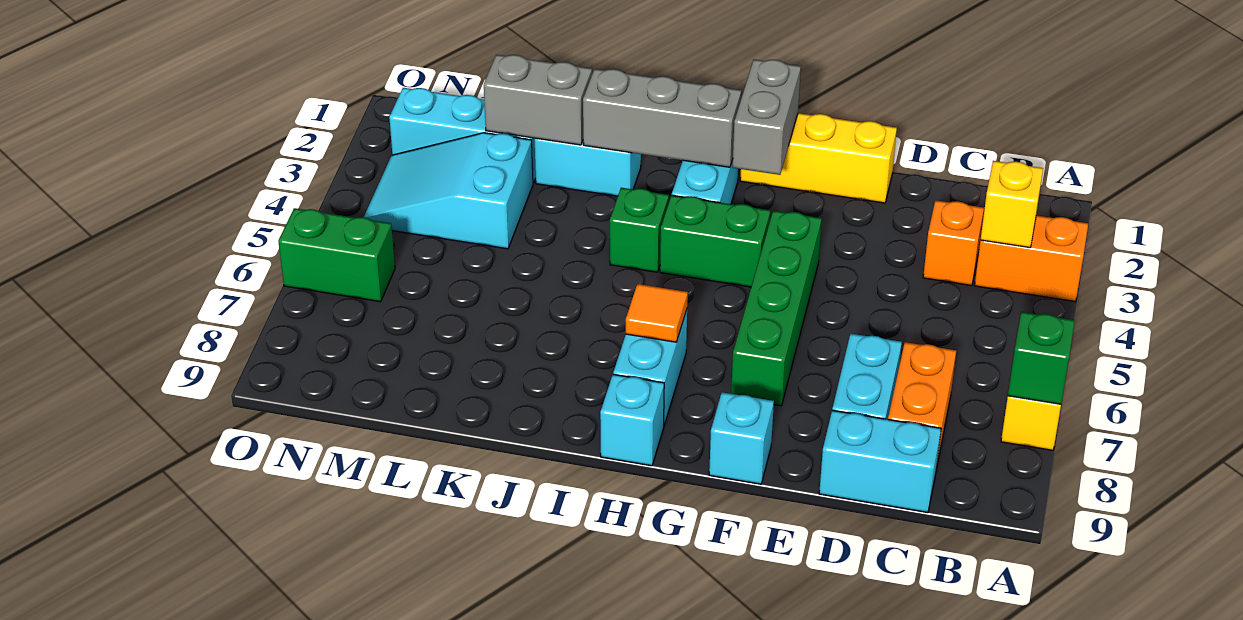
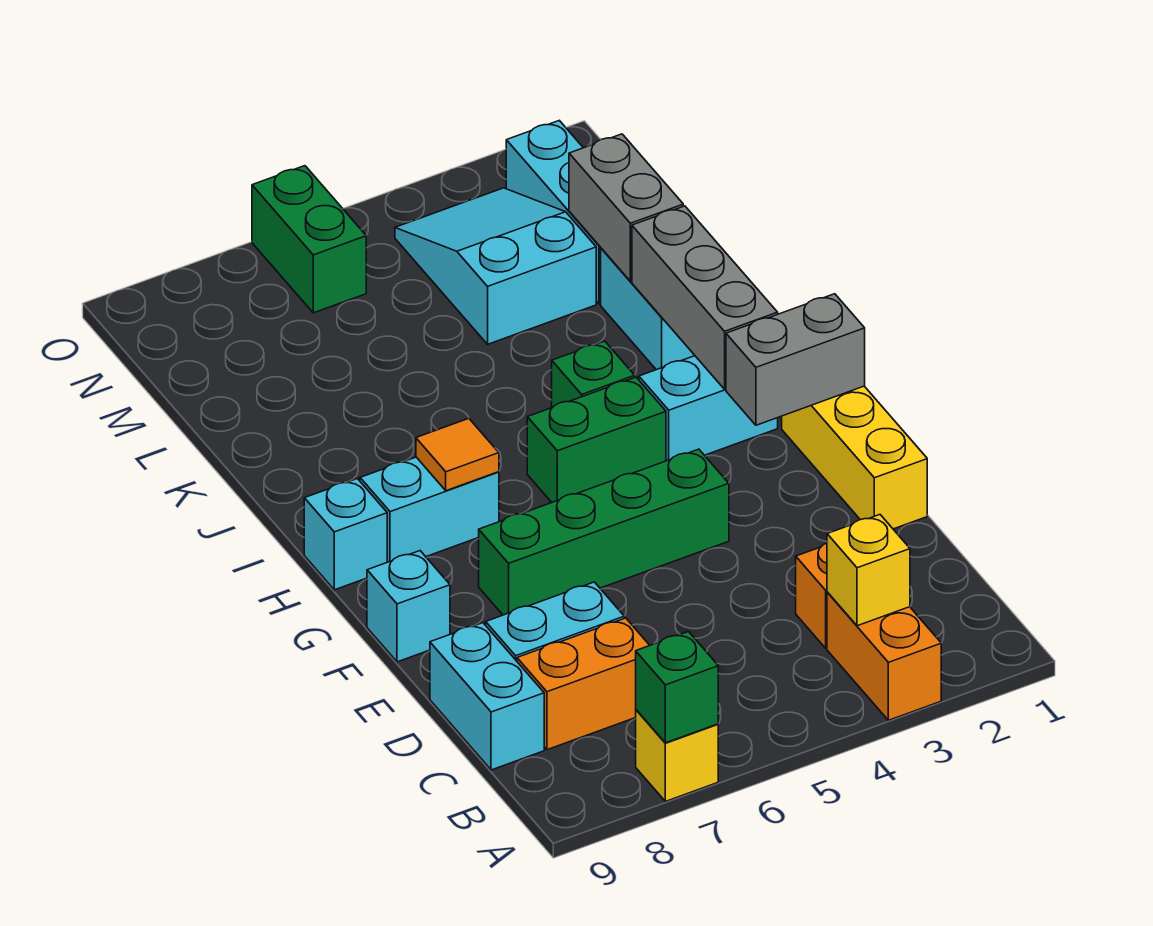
green 1x2 brick [660,195,770,287] -> green 1x2 brick turned to [527,377,666,502]

